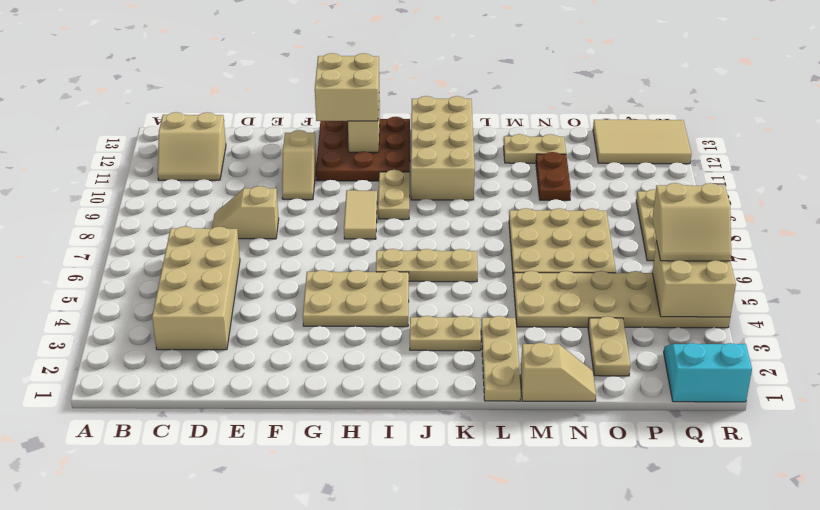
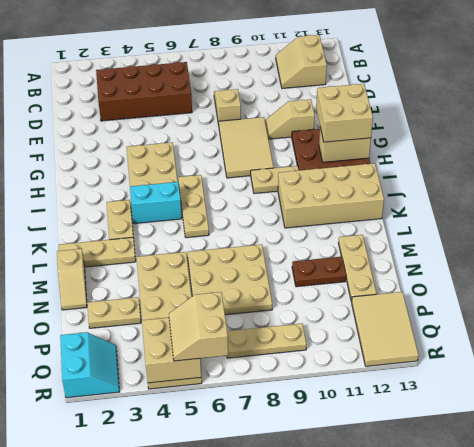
tan 2x4 brick [152,226,240,350] -> brown 2x4 brick [96,62,192,121]
tan 1x2 tile [344,190,377,239] -> tan 2x3 tile [219,117,274,178]
none -> cyan 1x2 brick [130,182,182,224]
tan 1x2 plate [503,134,566,163] -> tan 1x3 plate [339,235,377,302]

